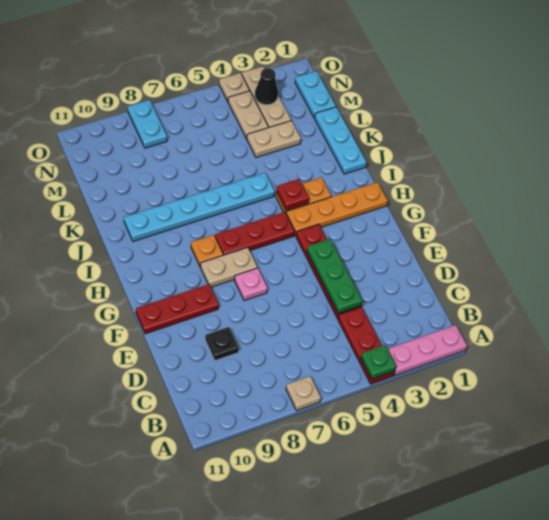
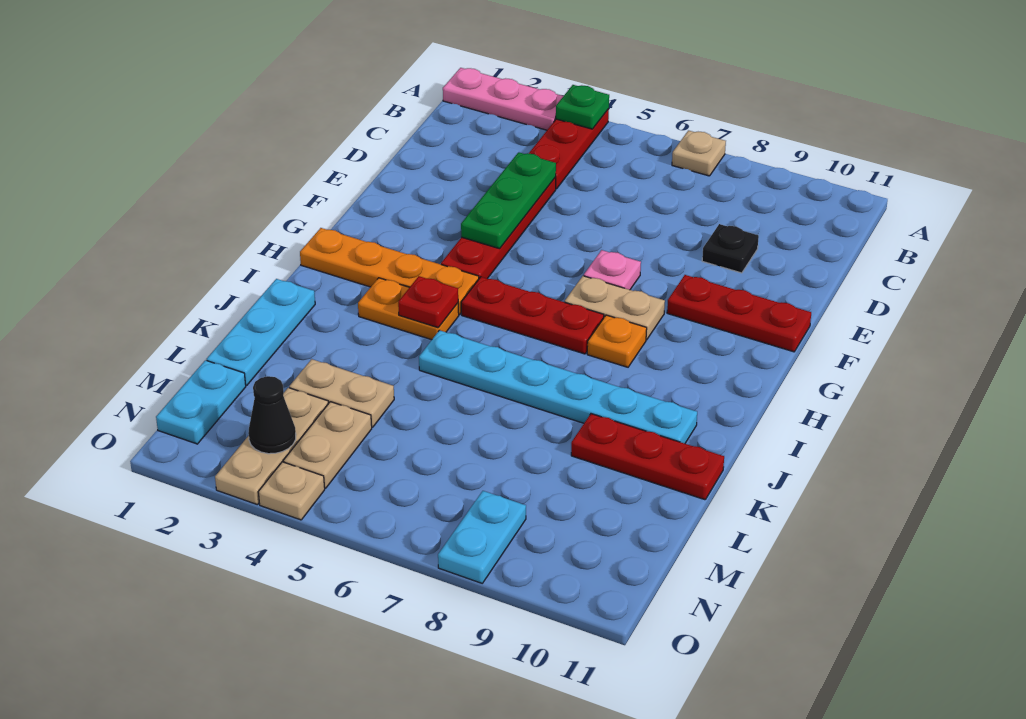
none -> red 1x3 plate [571,414,724,500]

